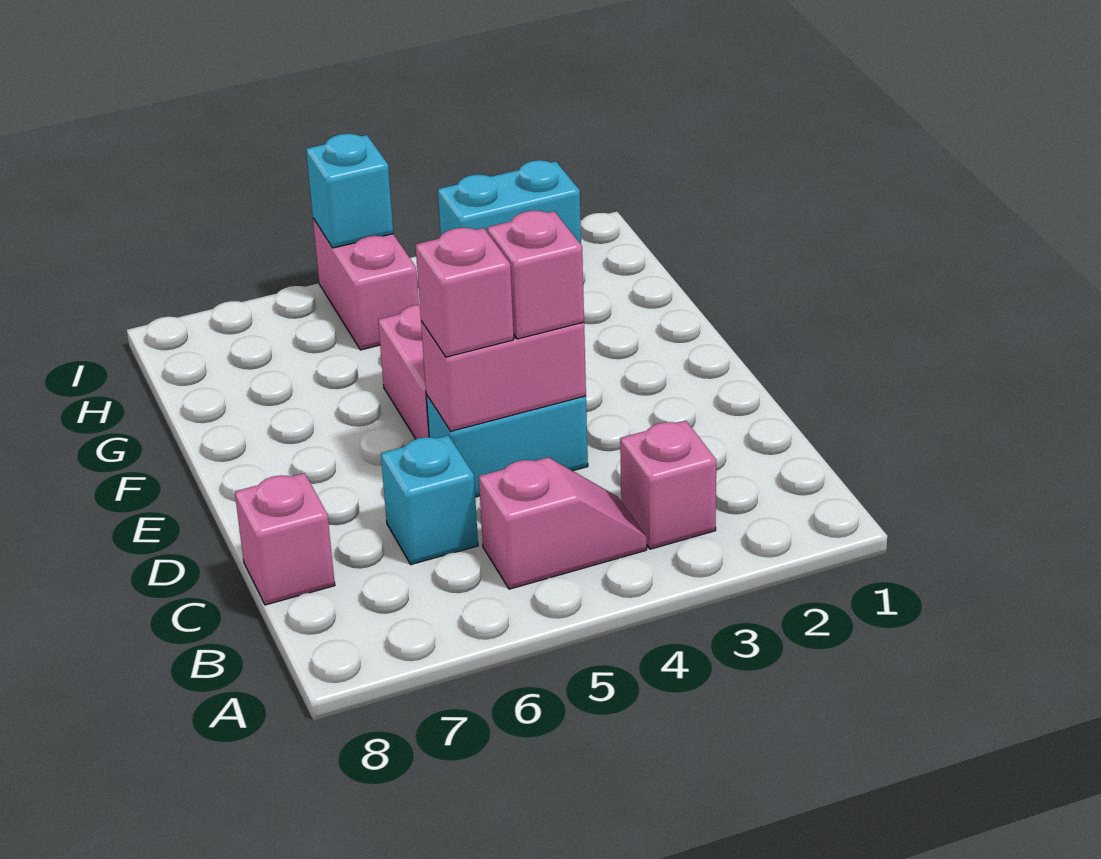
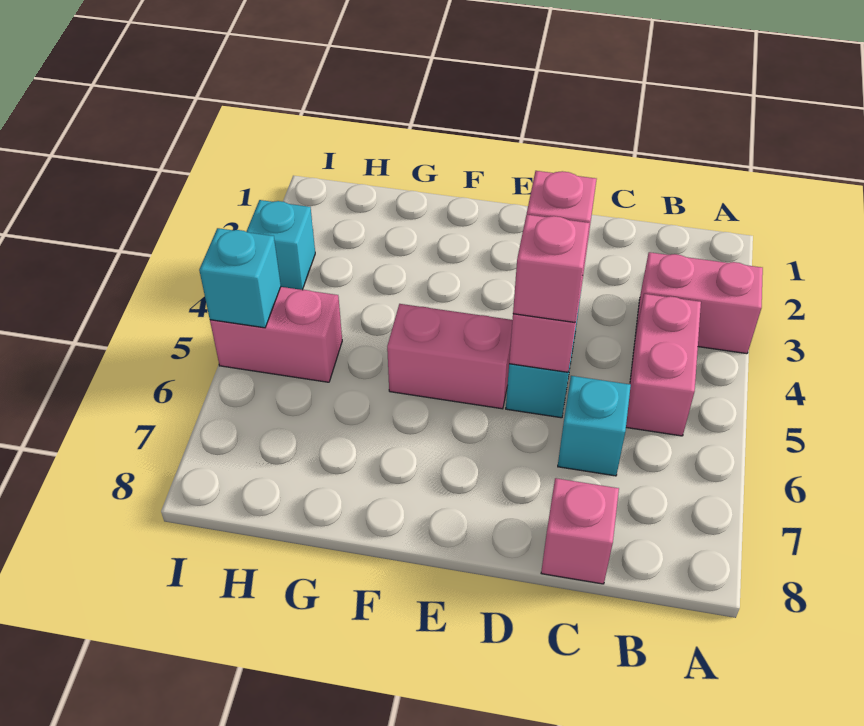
pink 1x1 brick [620,420,716,549] -> pink 1x2 brick [635,252,763,354]
pink 1x2 slope [479,457,647,589] -> pink 1x2 brick [626,294,701,436]
cyan 1x2 brick [438,160,581,244] -> cyan 1x1 brick [246,200,315,290]

